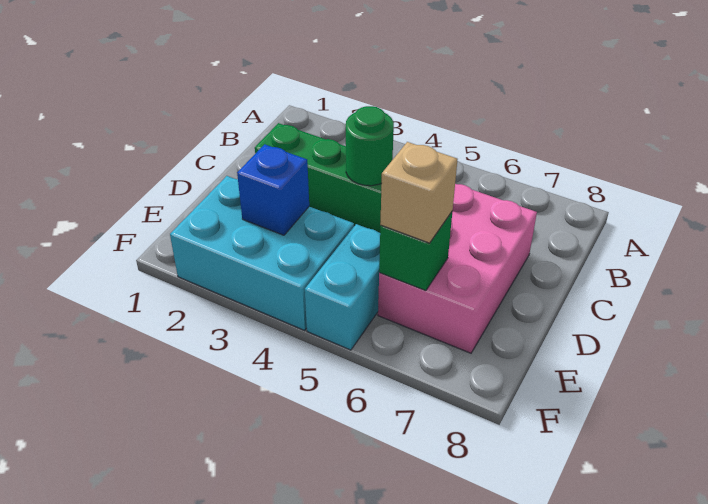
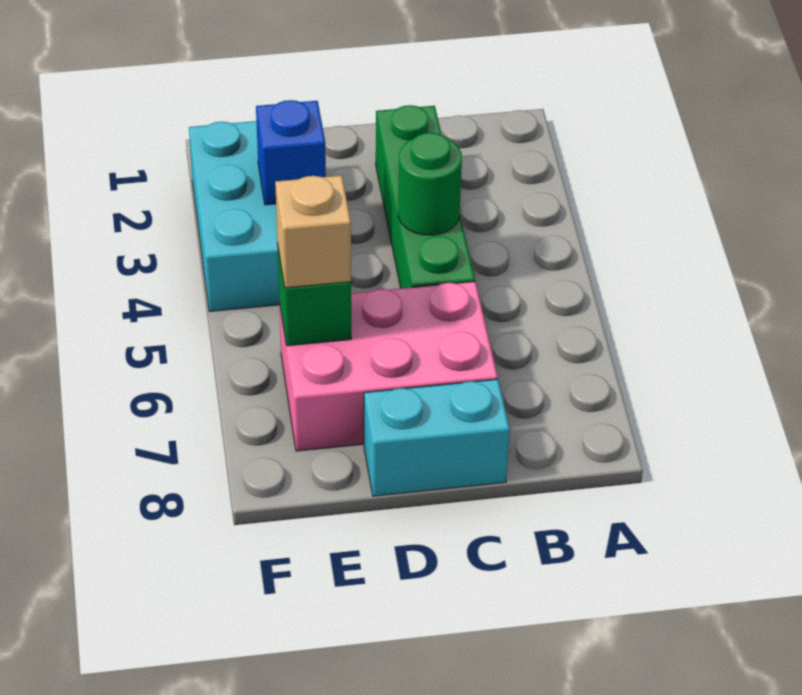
cyan 1x2 brick [305,224,380,350] -> cyan 1x2 brick moved to [364,379,510,496]

